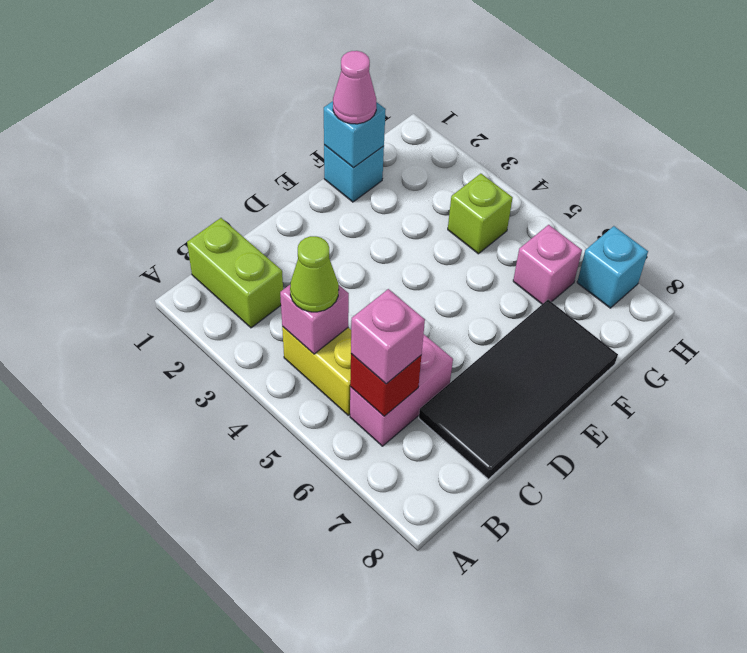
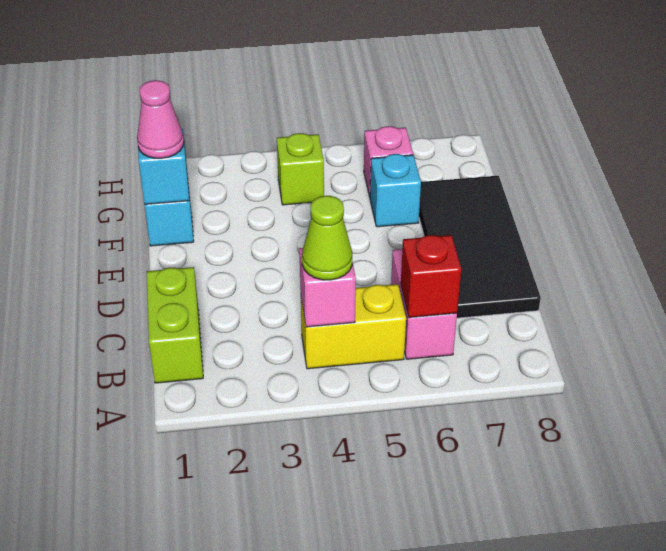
lime 1x2 brick [187,218,283,328] -> lime 1x2 brick turned to [147,267,203,383]
pink 1x1 brick [351,289,425,384] -> none
cyan 1x1 brick [577,226,648,308] -> cyan 1x1 brick moved to [370,154,421,227]

